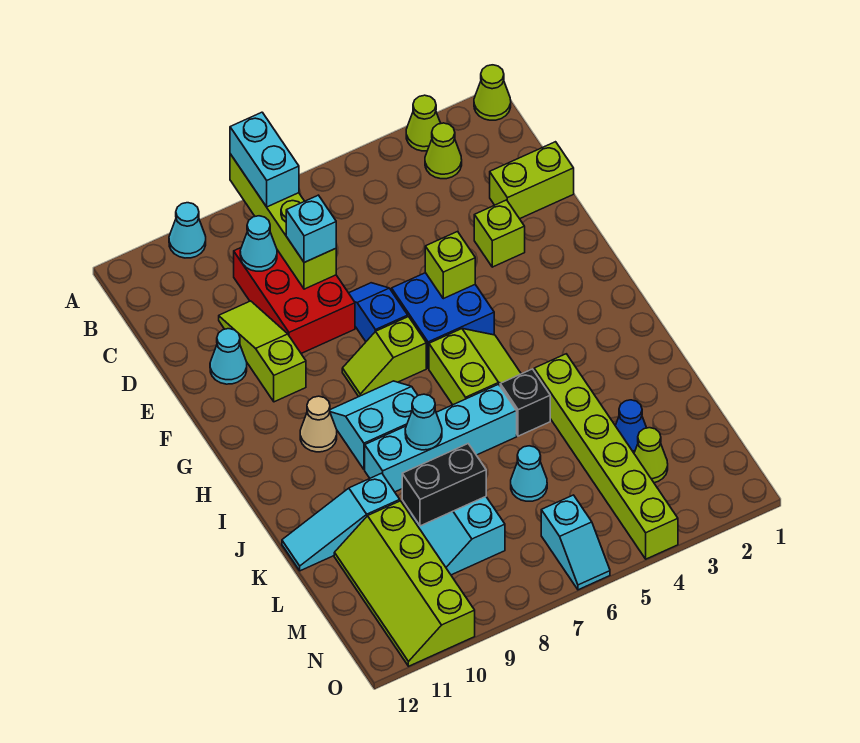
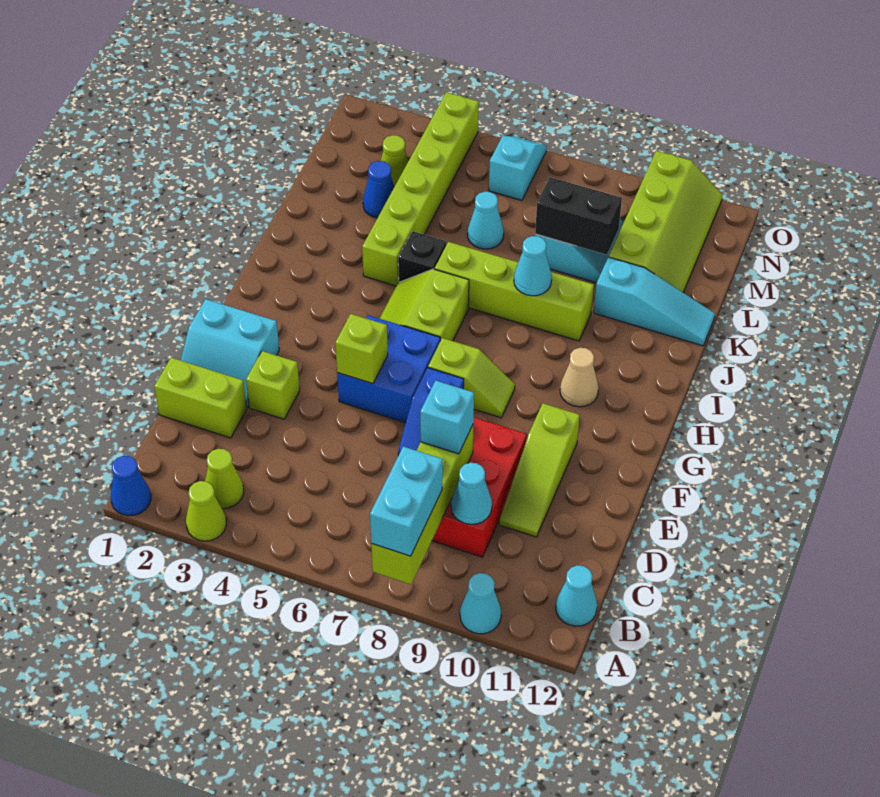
lime 1x1 cone [474,65,511,120] -> blue 1x1 cone [111,456,151,516]
cyan 1x1 cone [210,329,247,384] -> cyan 1x1 cone moved to [556,565,597,626]
cyan 2x2 slope [330,381,418,470] -> cyan 2x2 slope moved to [181,299,279,408]
cyan 1x4 brick [365,384,517,492] -> lime 1x4 brick [435,242,594,341]

